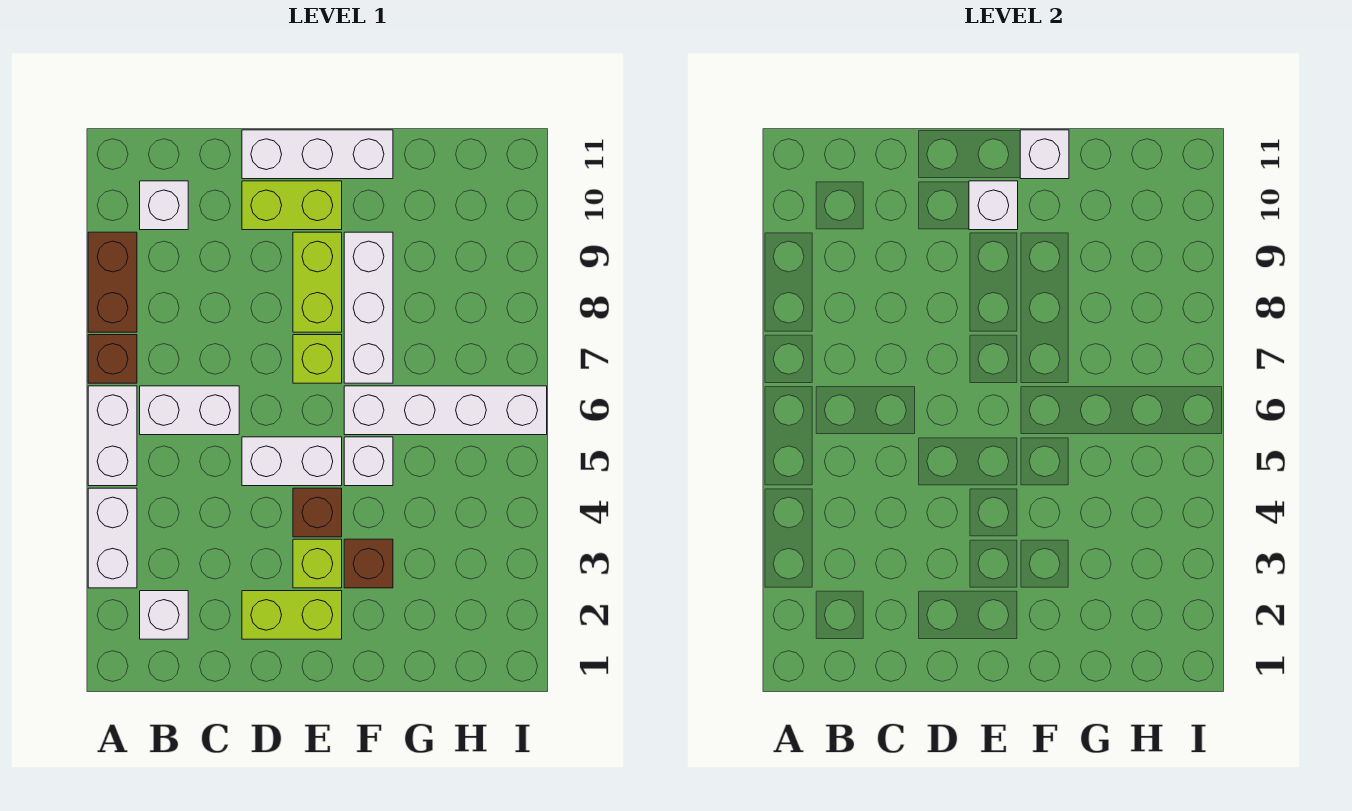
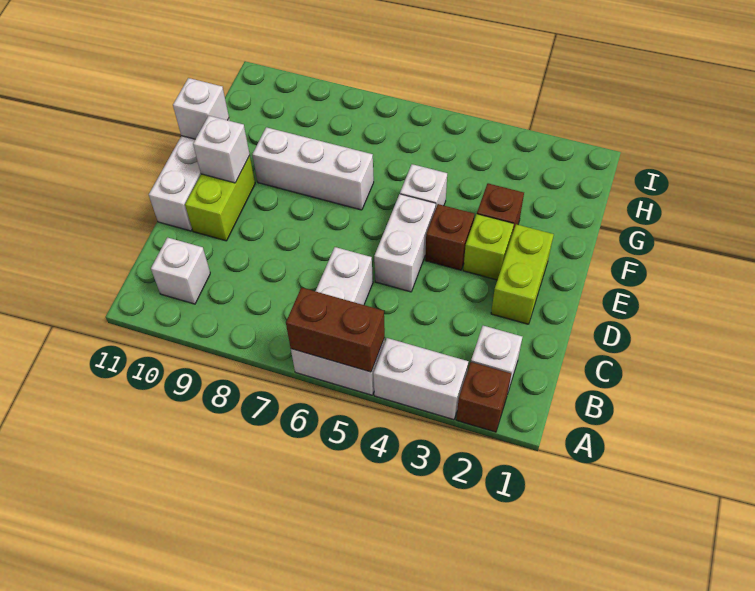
brown 1x1 brick [88,335,137,383] -> brown 1x1 brick moved to [456,362,511,432]
brown 1x2 brick [88,232,137,332] -> brown 1x2 brick moved to [286,288,385,372]
lime 1x1 brick [293,335,342,383] -> none
lime 1x2 brick [293,232,342,332] -> none
white 1x4 brick [344,386,547,435] -> none

